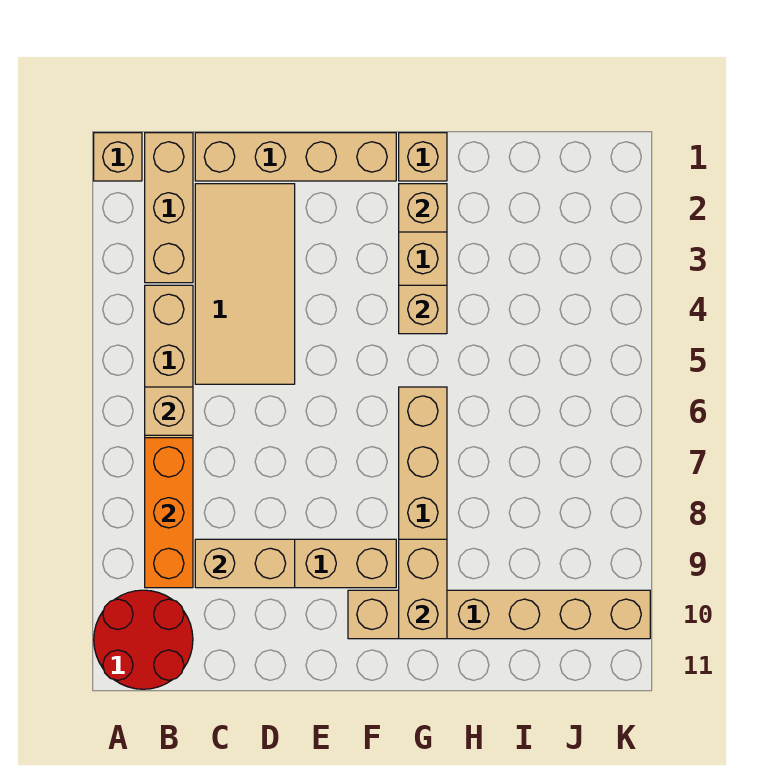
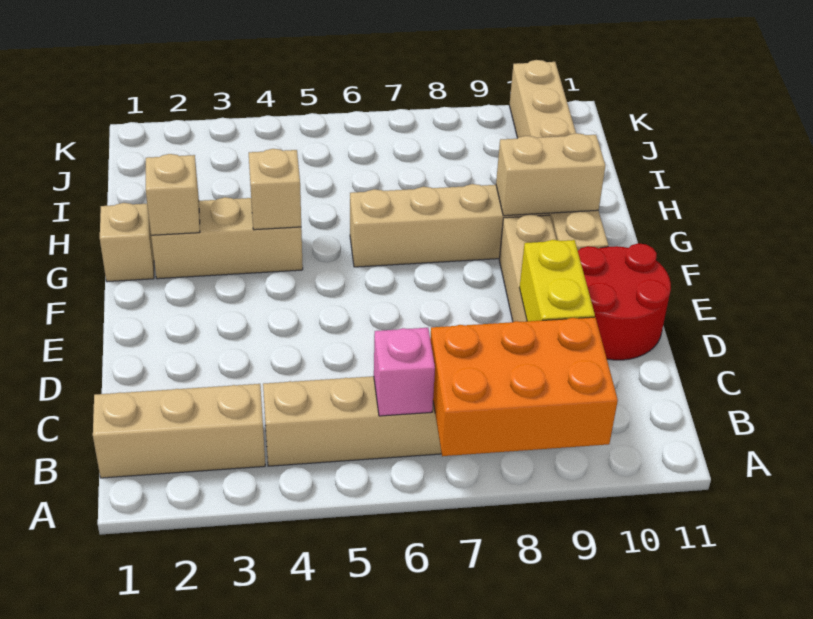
tan 1x1 brick [94,133,142,181] -> none
red 2x2 round brick [94,590,193,689] -> red 2x2 round brick moved to [578,243,671,360]
tan 1x1 brick [145,387,193,435] -> pink 1x1 brick [374,328,435,416]
orange 1x3 brick [145,438,193,588] -> orange 2x3 brick [430,317,618,456]
tan 1x4 brick [195,133,396,181] -> none
tan 2x4 tile [195,184,295,384] -> none
tan 1x2 brick [195,539,295,588] -> yellow 1x2 brick [519,240,595,321]

